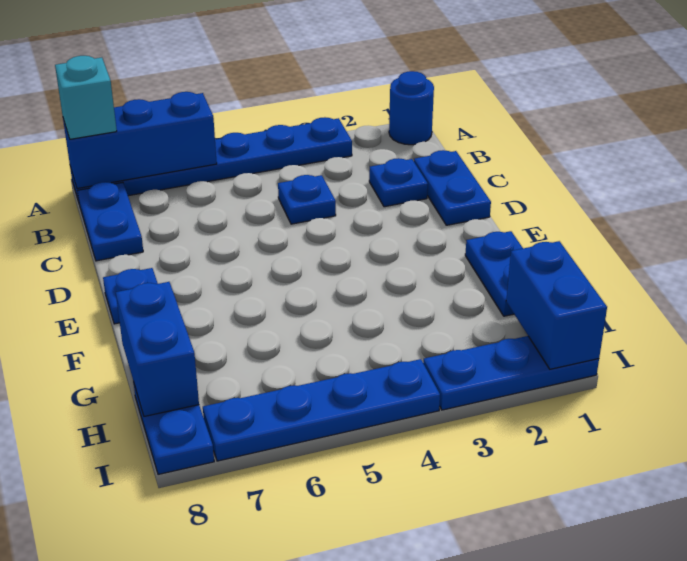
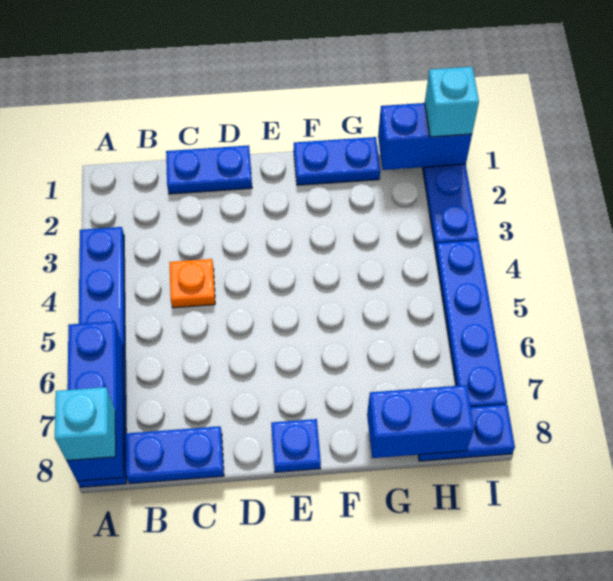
blue 1x1 round brick [389,71,434,145] -> none
blue 1x1 plate [369,158,428,207] -> none
blue 1x1 plate [278,175,336,224] -> orange 1x1 plate [169,259,215,308]
none -> cyan 1x1 brick [425,67,479,137]

